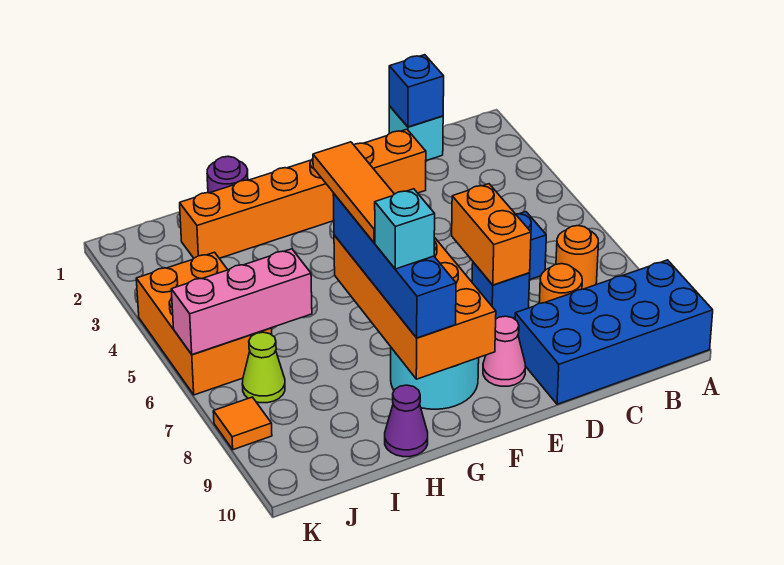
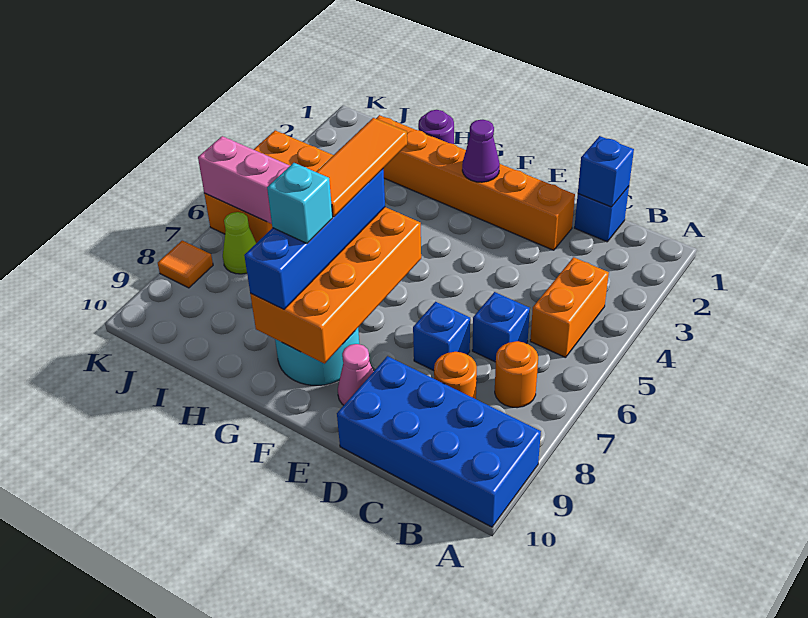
cyan 1x1 brick [389,106,443,161] -> blue 1x1 brick [574,186,629,242]
orange 1x2 brick [452,184,531,285] -> orange 1x2 brick moved to [530,257,609,358]
purple 1x1 cone [385,385,428,457] -> purple 1x1 cone moved to [462,120,500,182]

